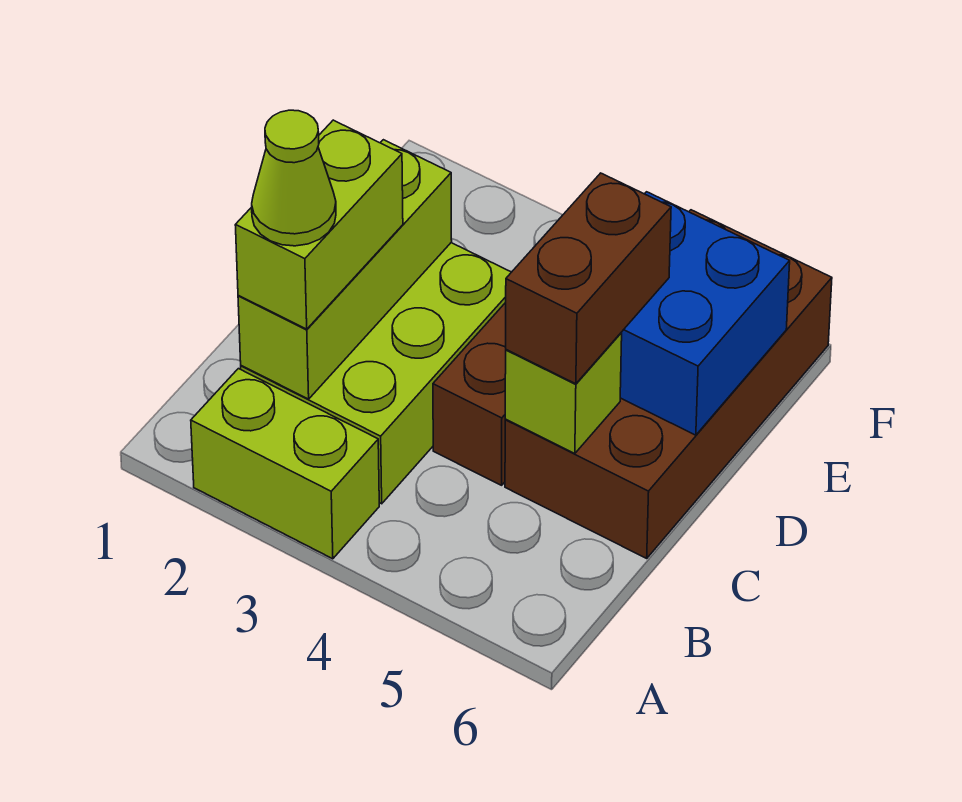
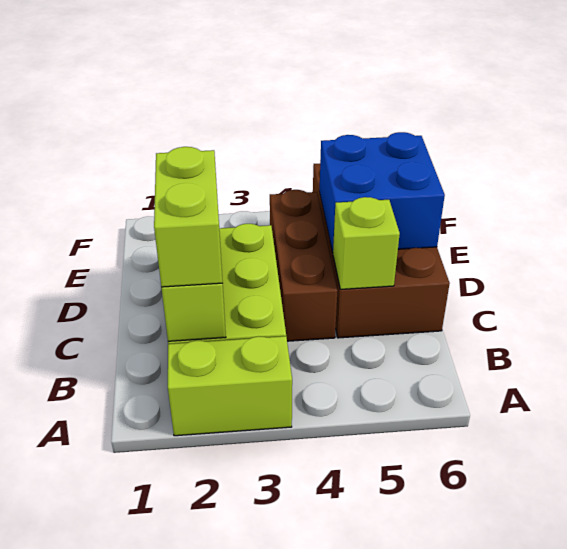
lime 1x1 cone [252,110,336,246] -> none
brown 1x2 brick [506,173,671,384] -> none

